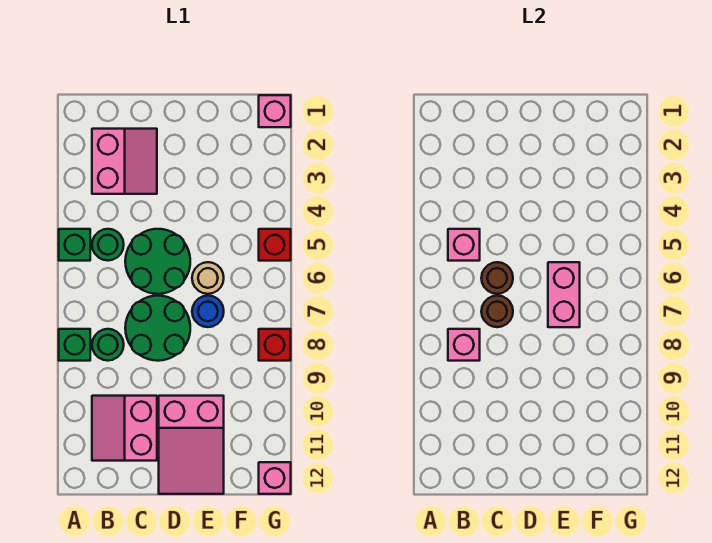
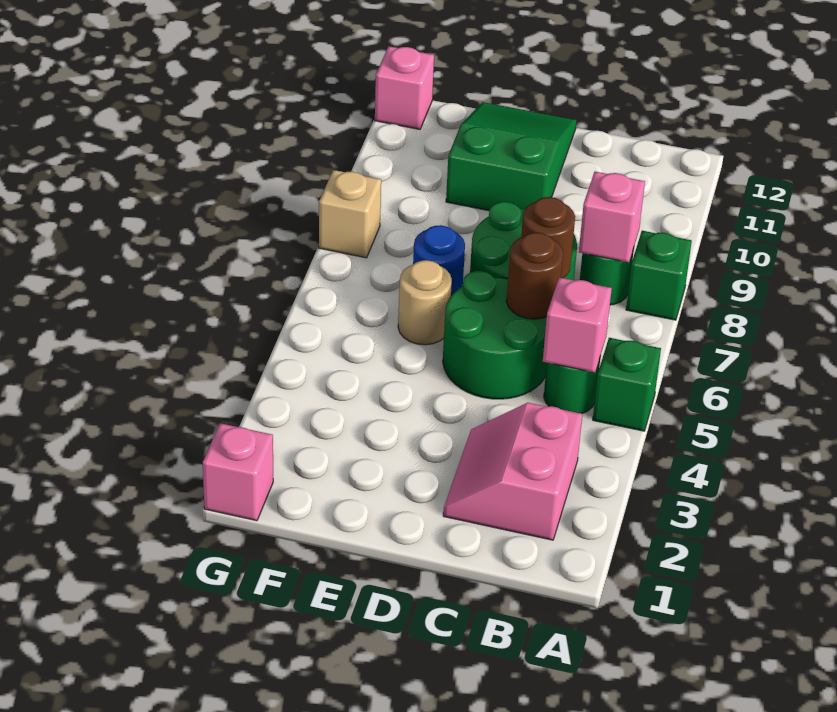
pink 2x2 slope [92,396,157,461] -> none
pink 2x3 slope [159,396,224,494] -> green 2x3 slope [446,102,577,211]
pink 1x2 brick [548,262,580,327] -> none
red 1x1 brick [259,229,291,261] -> none
red 1x1 brick [259,329,291,361] -> tan 1x1 brick [319,170,381,258]

